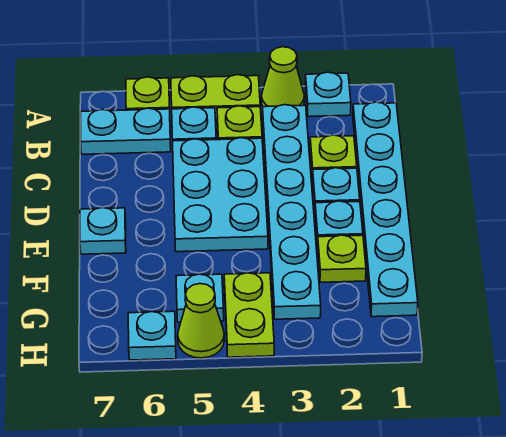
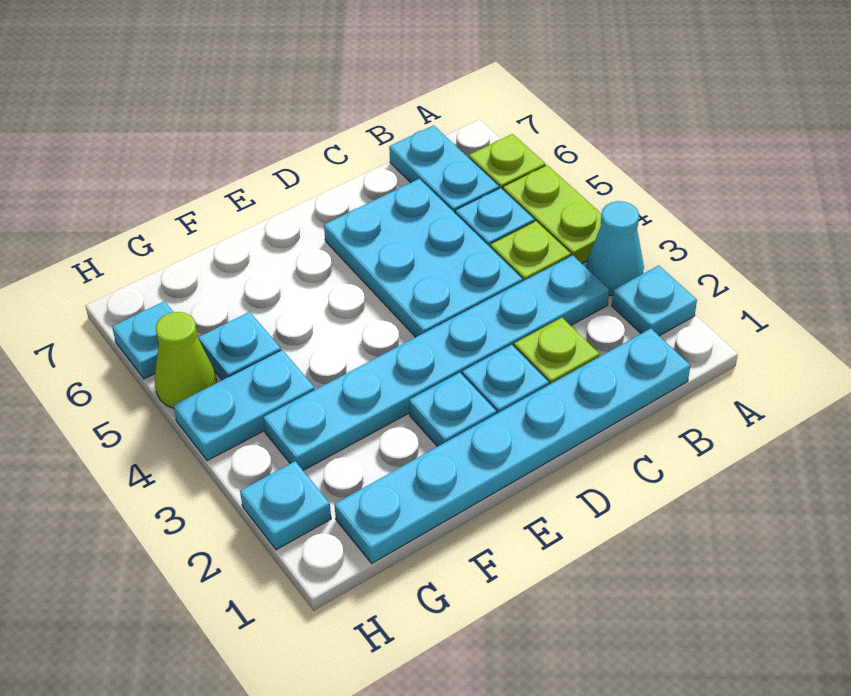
lime 1x1 cone [262,47,304,107] -> cyan 1x1 cone [586,201,644,296]
cyan 2x3 plate [173,138,268,252] -> cyan 2x3 plate turned to [324,179,522,337]
cyan 1x1 plate [80,208,126,254] -> cyan 1x1 plate moved to [240,461,331,550]
lime 1x1 plate [318,235,366,282] -> none
lime 1x2 plate [224,273,274,357] -> cyan 1x2 plate [173,350,315,461]

